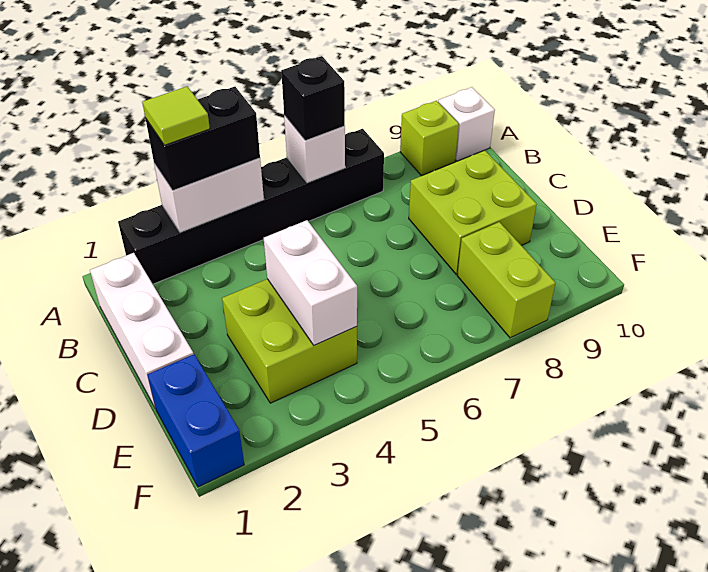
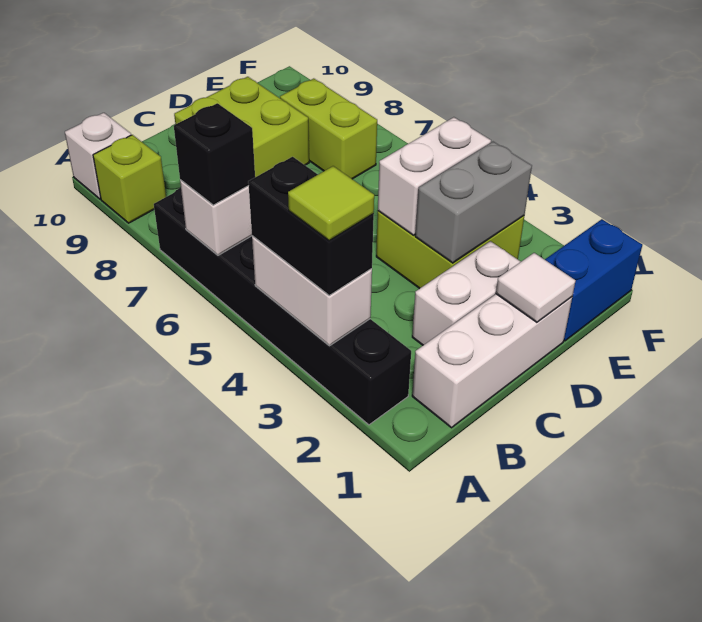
none -> white 1x2 brick [412,241,521,345]
none -> white 1x1 tile [496,253,576,322]
none -> grey 1x2 brick [415,142,532,263]
lime 1x2 brick [457,222,555,338] -> lime 1x2 brick turned to [280,79,377,179]

